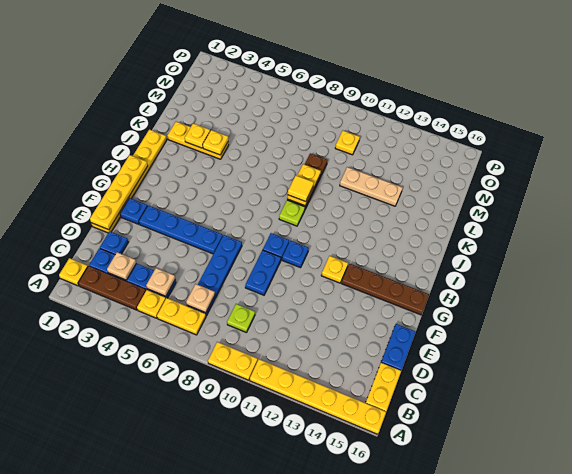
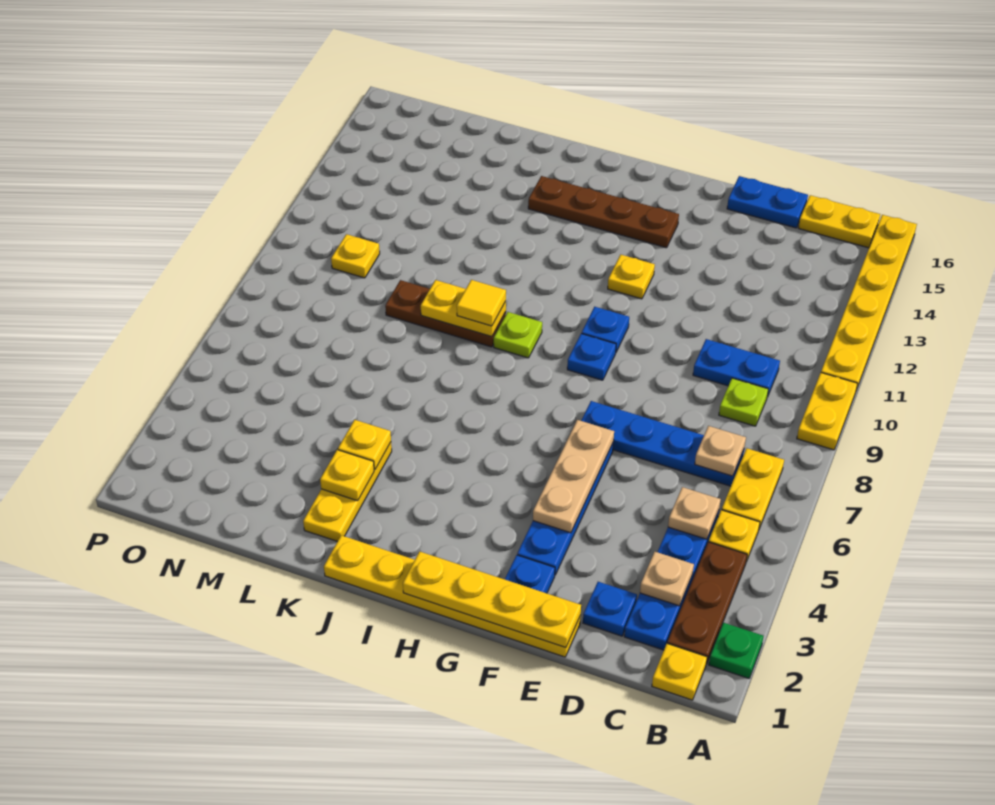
none -> green 1x1 plate [709,623,763,678]
blue 1x2 plate [245,250,281,295] -> blue 1x2 plate moved to [693,339,780,397]
brown 1x4 plate [341,264,429,315] -> brown 1x4 plate turned to [528,176,679,248]
tan 1x3 plate [340,167,403,206] -> tan 1x3 plate moved to [533,420,614,533]

